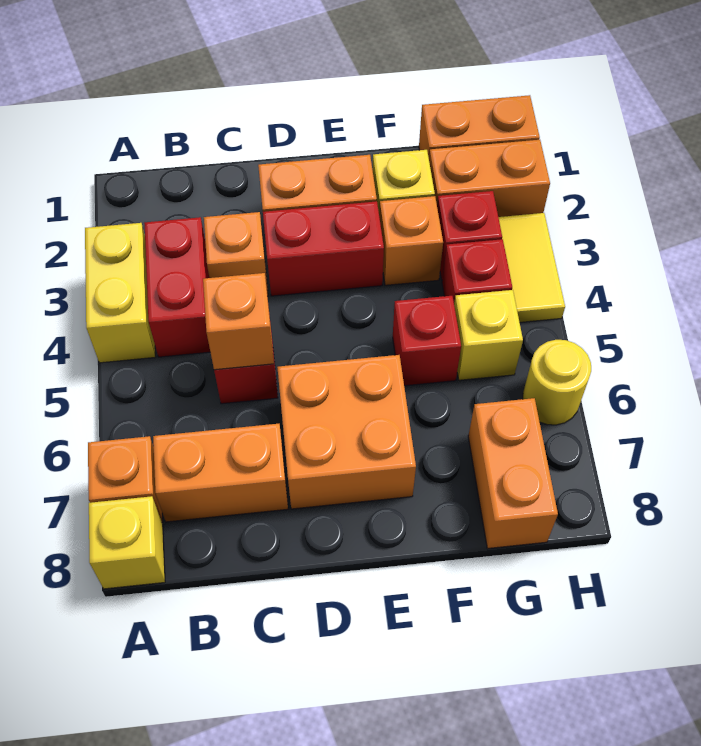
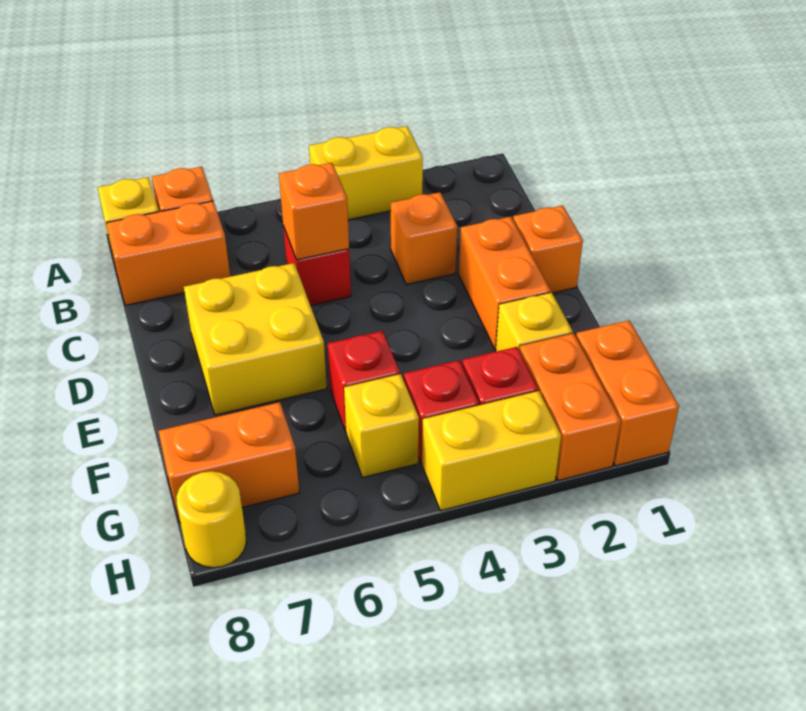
red 1x2 brick [144,217,210,357] -> none
orange 1x2 brick [153,424,288,522] -> orange 1x2 brick turned to [106,201,230,306]
red 1x2 brick [263,201,384,296] -> none
orange 2x2 brick [277,355,416,509] -> yellow 2x2 brick [184,263,327,415]
orange 1x1 brick [379,196,443,285] -> orange 1x1 brick moved to [513,205,583,293]
yellow 1x2 tile [498,213,565,322] -> yellow 1x2 brick [422,391,561,511]
yellow 1x1 round brick [523,340,591,425] -> yellow 1x1 round brick moved to [176,471,247,568]

